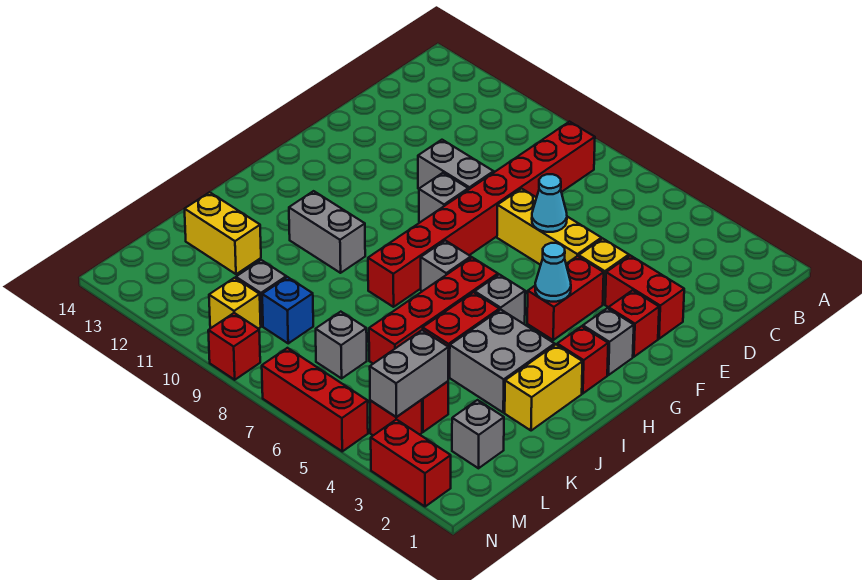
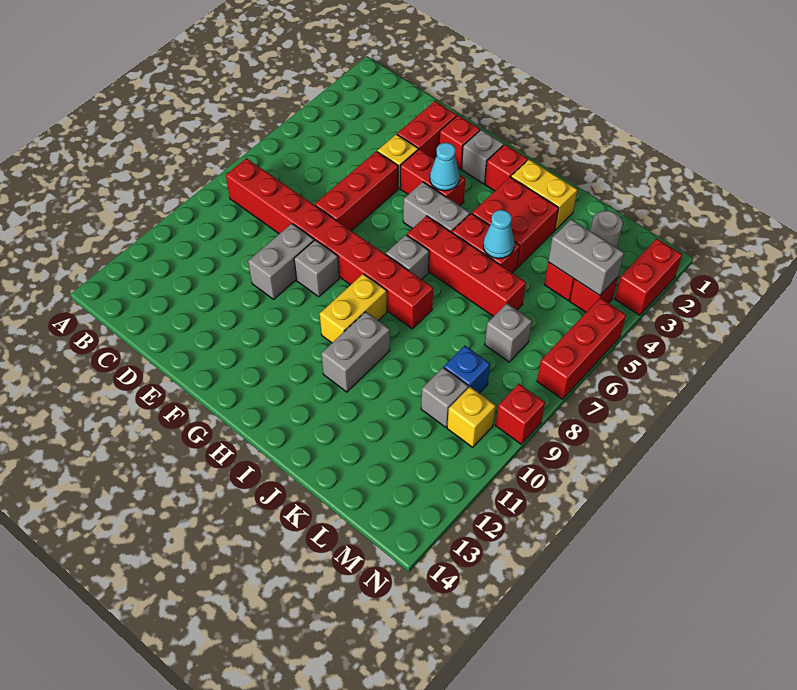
yellow 1x3 brick [497,189,601,265] -> red 1x3 brick [315,151,398,231]
cyan 1x1 cone [532,174,567,232] -> cyan 1x1 cone moved to [483,210,514,258]
grey 1x1 brick [475,274,525,324] -> grey 1x2 brick [403,182,470,232]
grey 2x2 brick [450,310,555,413] -> red 2x2 brick [472,177,559,267]
yellow 1x2 brick [185,192,261,274] -> yellow 1x2 brick moved to [320,274,387,343]
grey 1x1 brick [452,400,504,468] -> grey 1x1 round brick [591,211,623,248]

